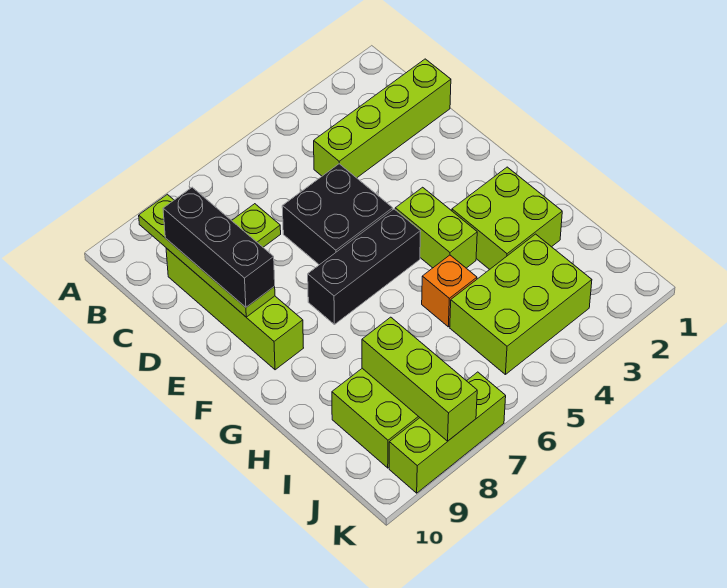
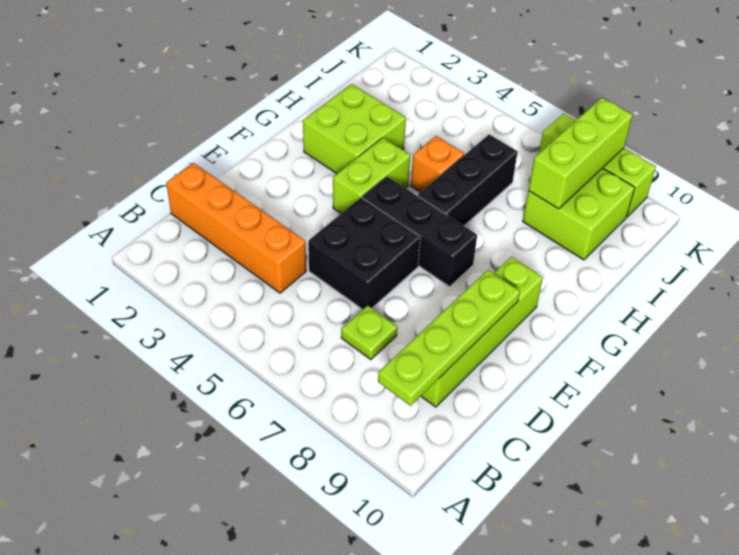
lime 1x4 brick [314,59,451,178] -> orange 1x4 brick [166,163,306,293]
black 1x3 brick [163,187,275,307] -> black 1x3 brick moved to [418,134,518,226]
lime 2x3 brick [450,234,592,374] -> none

